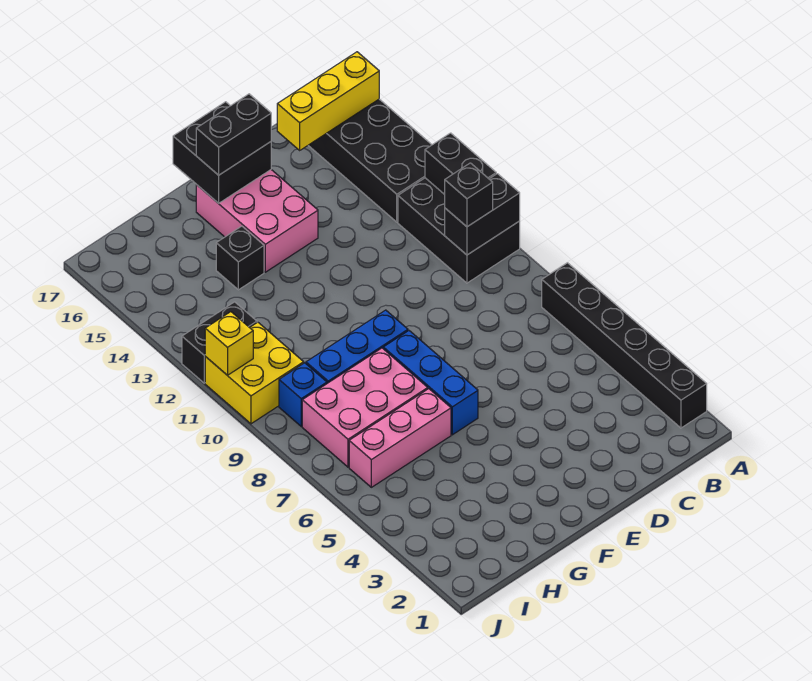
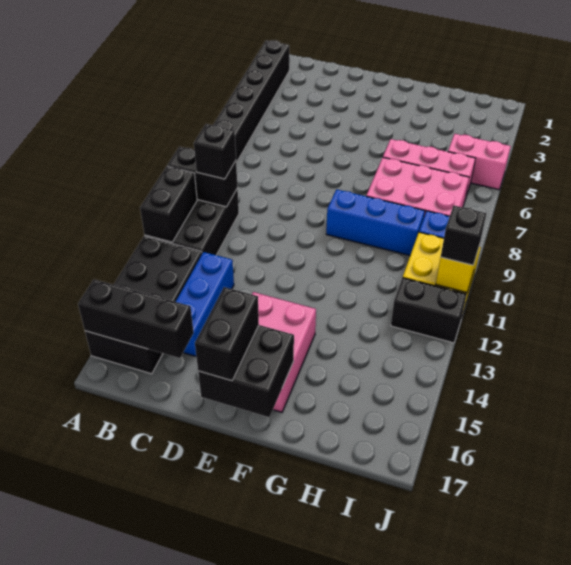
yellow 1x3 brick [277,52,379,150] -> black 1x3 brick [78,279,194,358]
black 1x2 brick [196,94,271,175] -> black 1x2 brick turned to [195,287,259,381]
blue 1x3 brick [383,331,478,435] -> blue 1x3 brick moved to [176,252,234,356]
black 1x1 brick [216,226,264,290] -> black 1x1 brick moved to [441,206,487,265]
none -> pink 1x2 brick [448,134,511,190]

